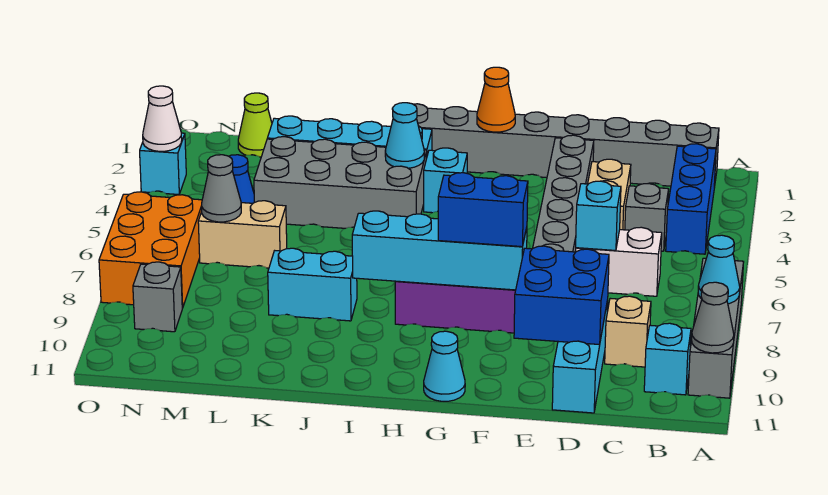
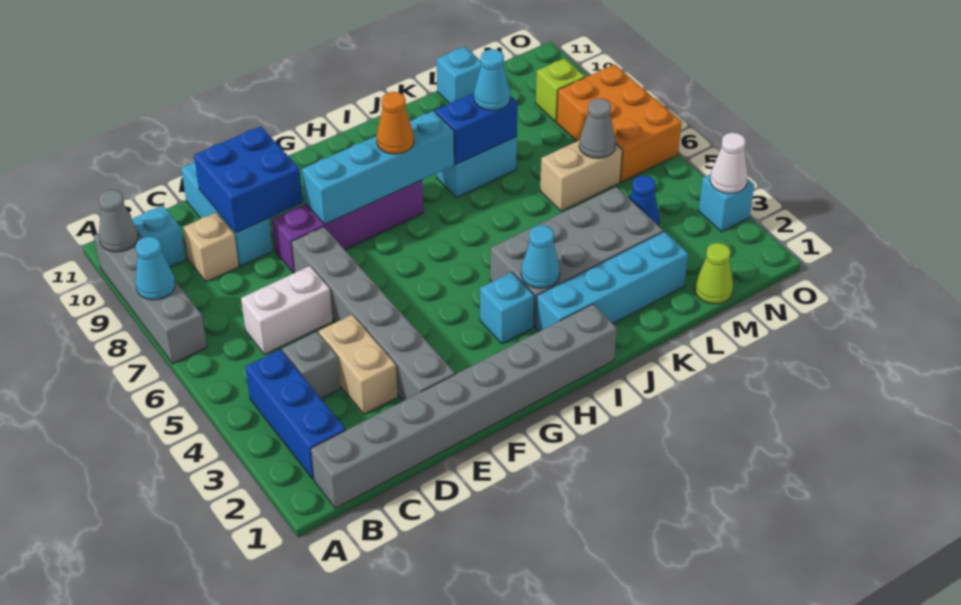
cyan 1x1 brick [576,181,621,251] -> cyan 1x1 brick moved to [437,47,481,103]
blue 1x2 brick [438,173,528,247] -> blue 1x2 brick moved to [435,93,517,164]
orange 1x1 cone [477,67,515,132] -> orange 1x1 cone moved to [376,92,414,154]
cyan 1x1 cone [424,331,465,401] -> cyan 1x1 cone moved to [474,49,510,111]
grey 1x1 brick [133,262,182,332] -> lime 1x1 brick [536,58,585,122]

